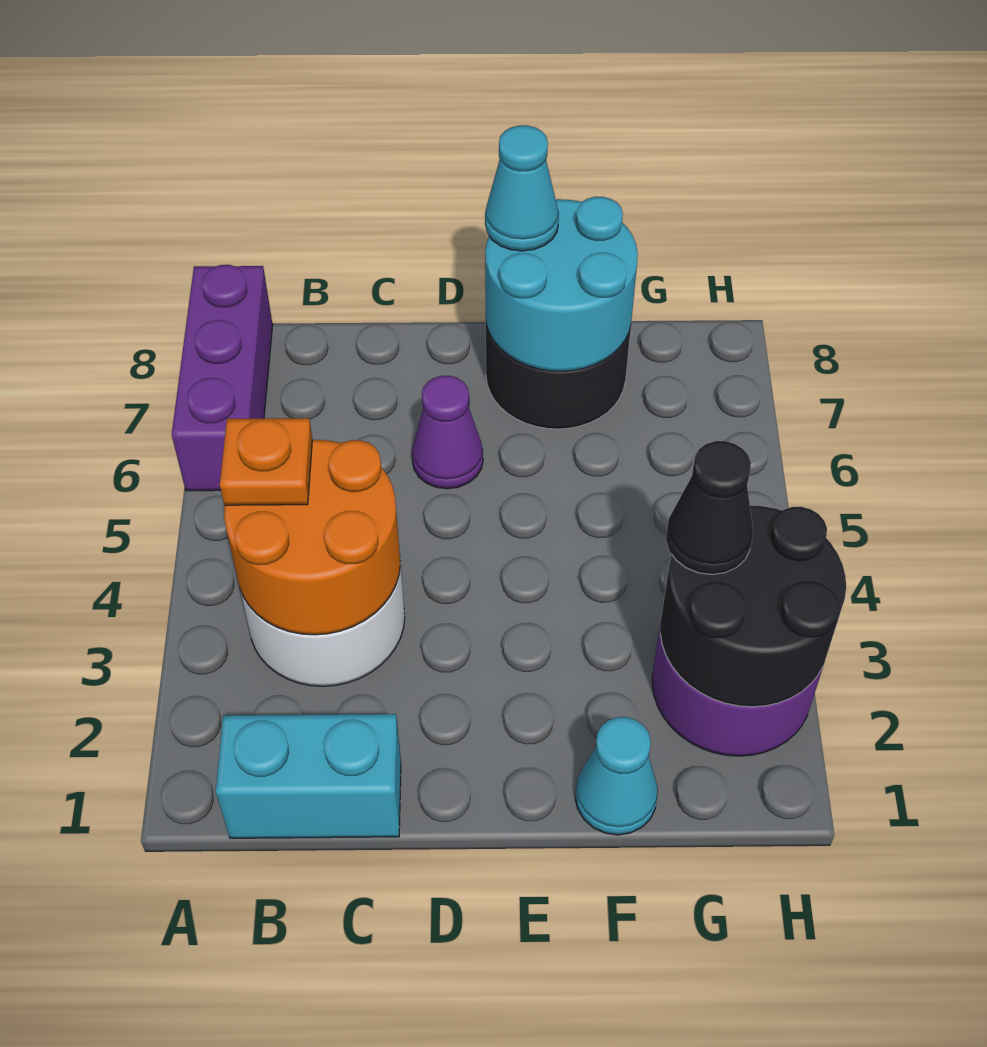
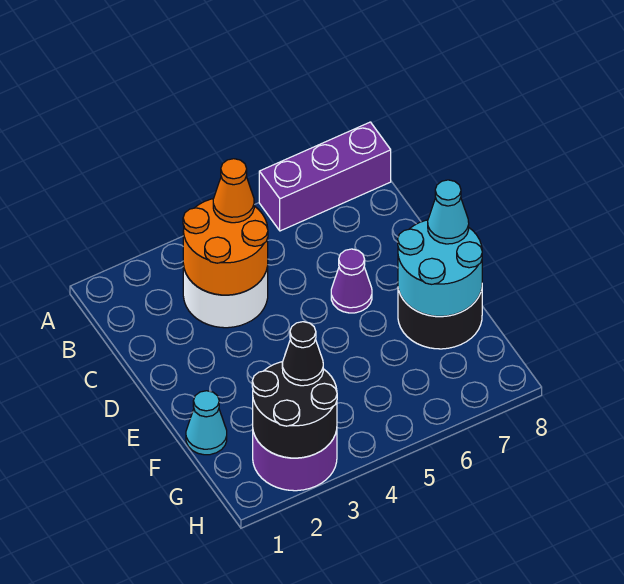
cyan 1x2 brick [216,714,401,838] -> none
orange 1x1 plate [220,418,312,505] -> orange 1x1 cone [213,159,254,223]

